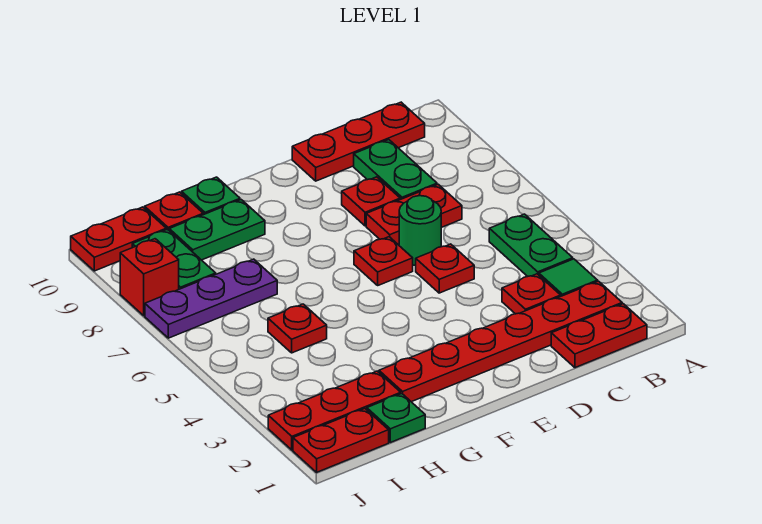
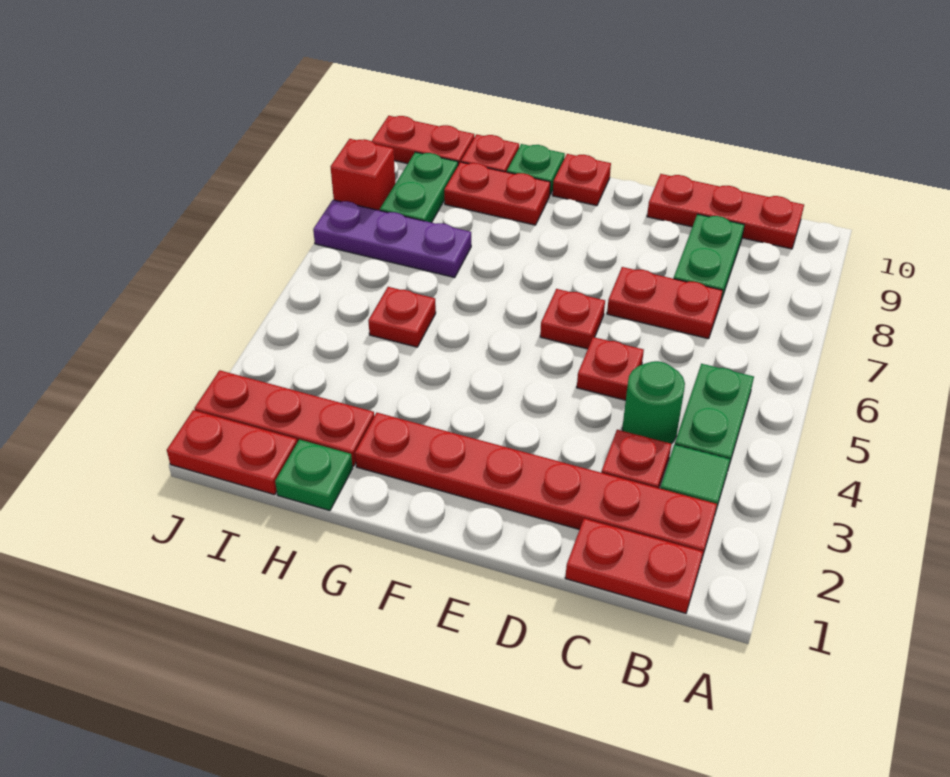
green 1x1 round brick [399,196,441,265] -> green 1x1 round brick moved to [622,361,685,444]
red 1x1 plate [342,177,400,226] -> red 1x1 plate moved to [553,154,611,206]
green 1x2 plate [169,200,265,260] -> red 1x2 plate [444,162,550,225]

